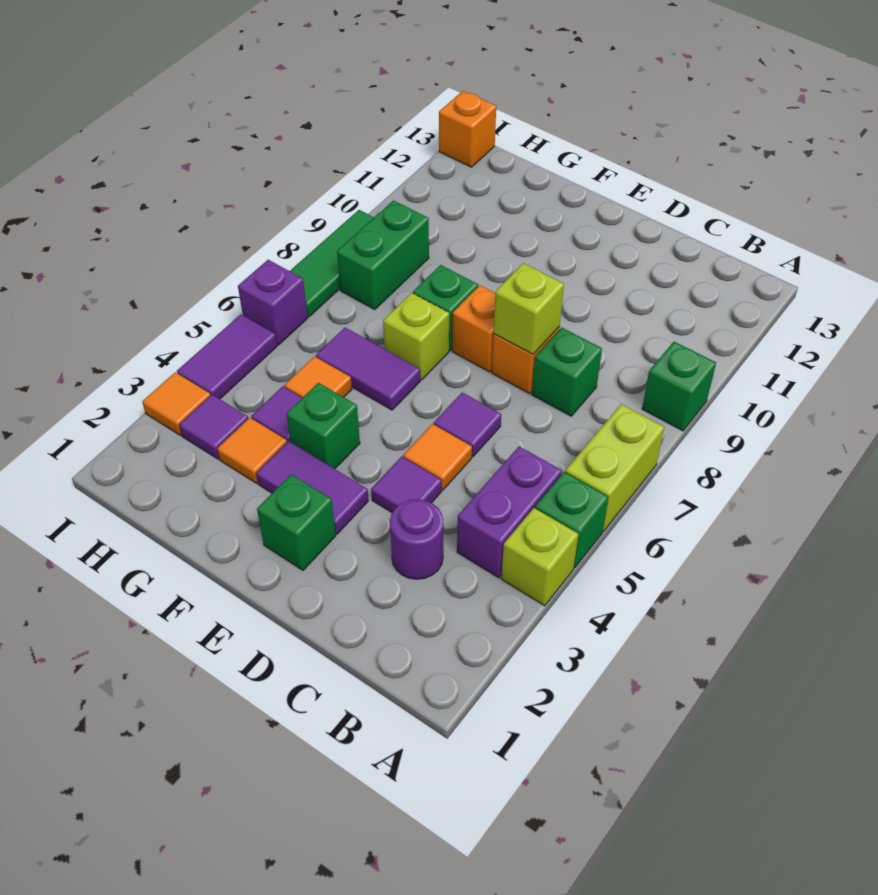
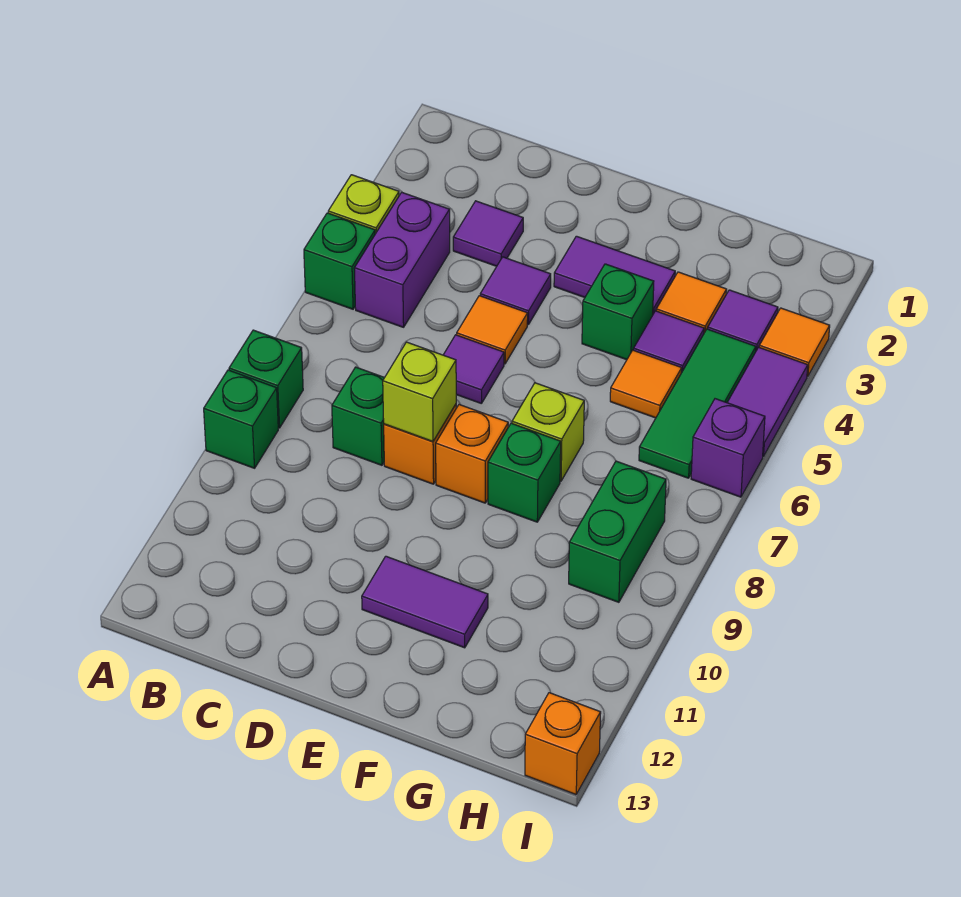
lime 1x2 brick [565,404,664,531] -> none
purple 1x1 round brick [390,499,443,579] -> purple 1x1 tile [453,201,523,266]
green 1x1 brick [257,474,336,570] -> green 1x1 brick moved to [229,330,303,428]
purple 1x2 tile [316,328,420,410] -> purple 1x2 tile moved to [362,556,488,648]
green 1x3 tile [290,210,374,317] -> green 1x3 tile moved to [639,329,756,478]

